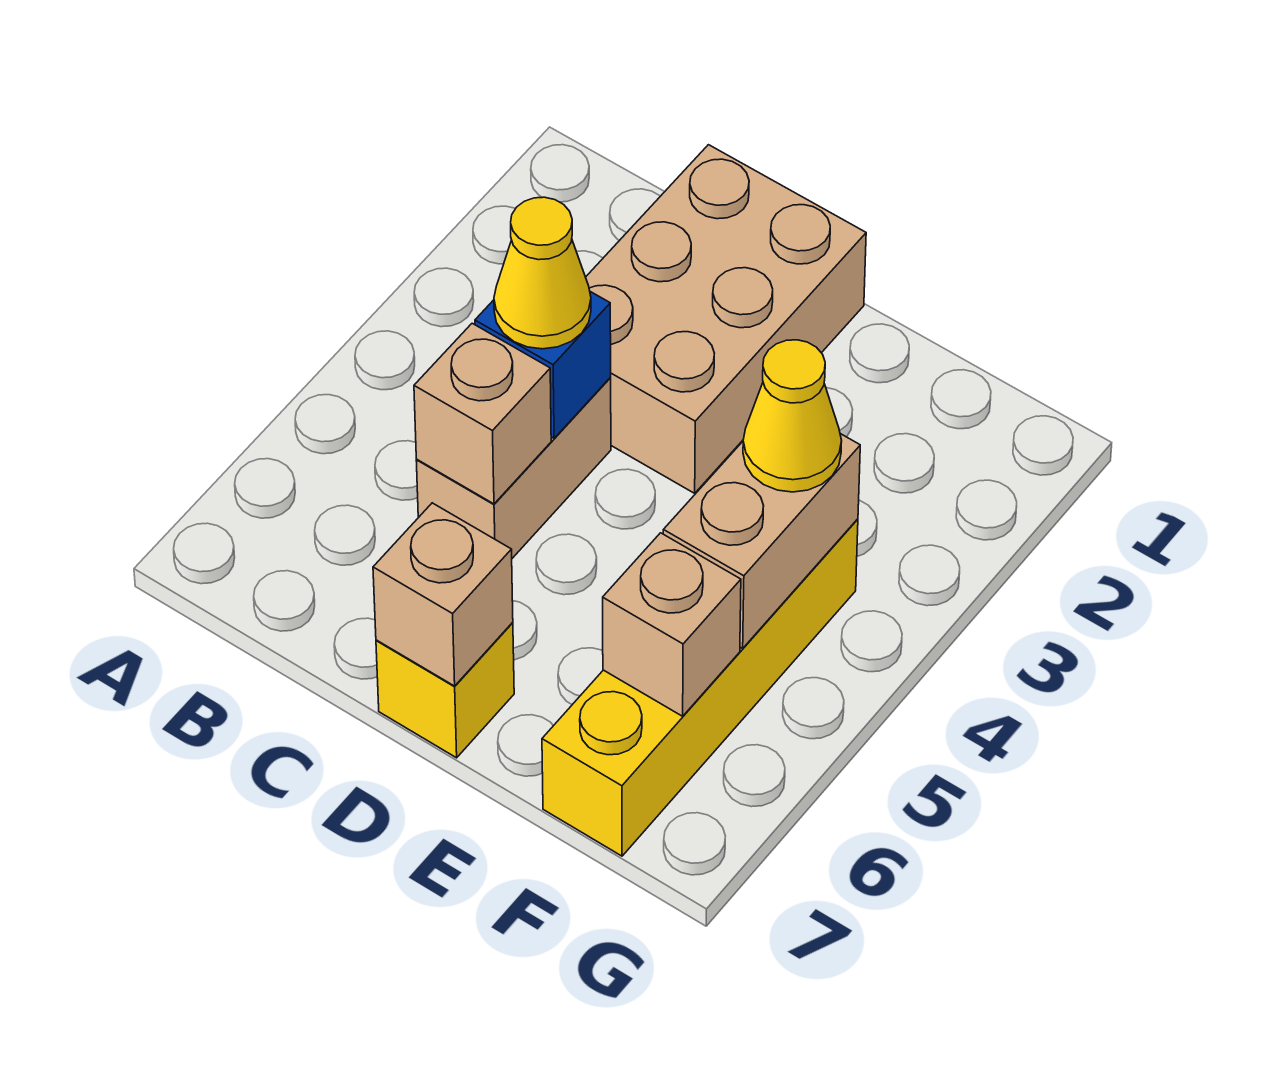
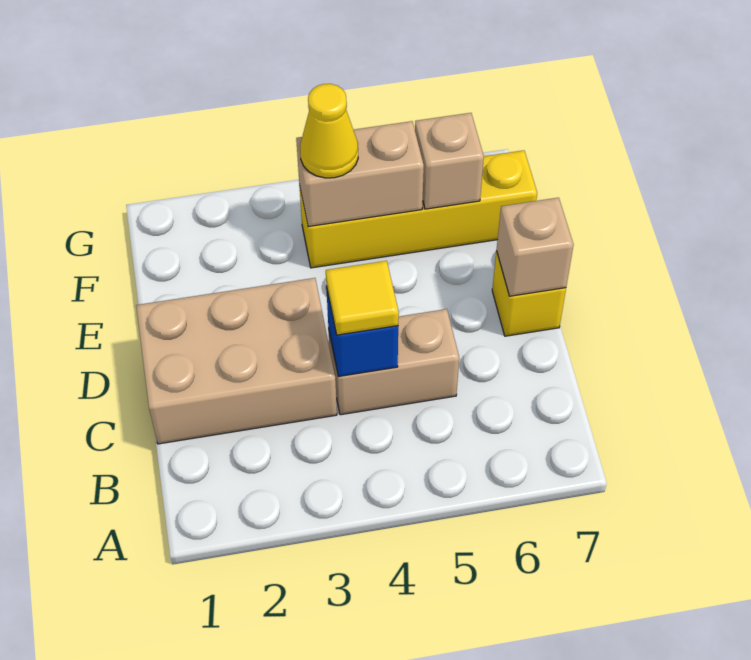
yellow 1x1 cone [494,197,591,349] -> yellow 1x1 tile [326,261,399,335]
tan 1x1 brick [414,323,551,504] -> none

